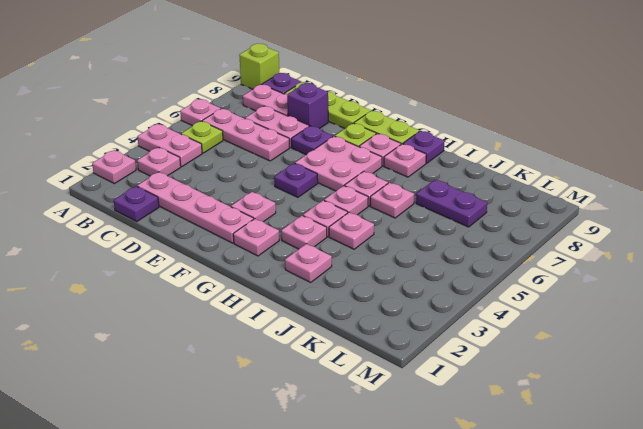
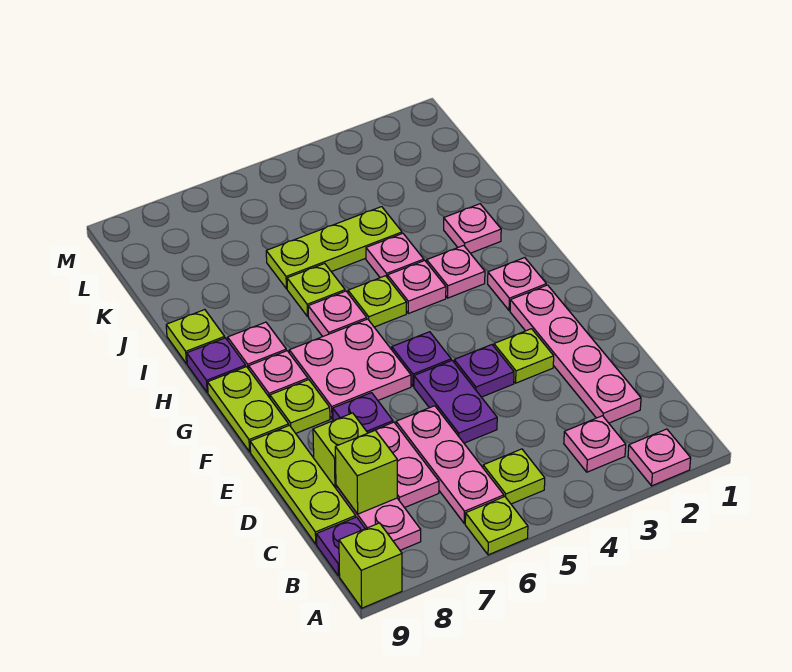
pink 1x2 plate [137,124,202,167] -> none
pink 1x1 plate [180,99,221,126] -> lime 1x1 plate [465,497,528,555]
purple 1x1 plate [114,186,159,222] -> purple 1x1 plate moved to [454,345,514,397]
none -> lime 1x1 brick [335,430,397,514]
purple 1x1 brick [287,83,328,129] -> lime 1x1 brick [313,413,367,488]
none -> lime 1x1 plate [494,329,554,383]
pink 1x1 plate [231,192,276,222] -> none
pink 1x1 plate [324,186,368,215] -> lime 1x1 plate [348,276,407,327]
pink 1x1 plate [370,183,414,218] -> lime 1x1 plate [287,263,345,316]
none -> lime 1x1 plate [166,310,225,364]
none -> lime 1x3 plate [266,207,402,289]
purple 1x2 plate [416,180,487,227] -> purple 1x2 plate moved to [414,360,497,443]

